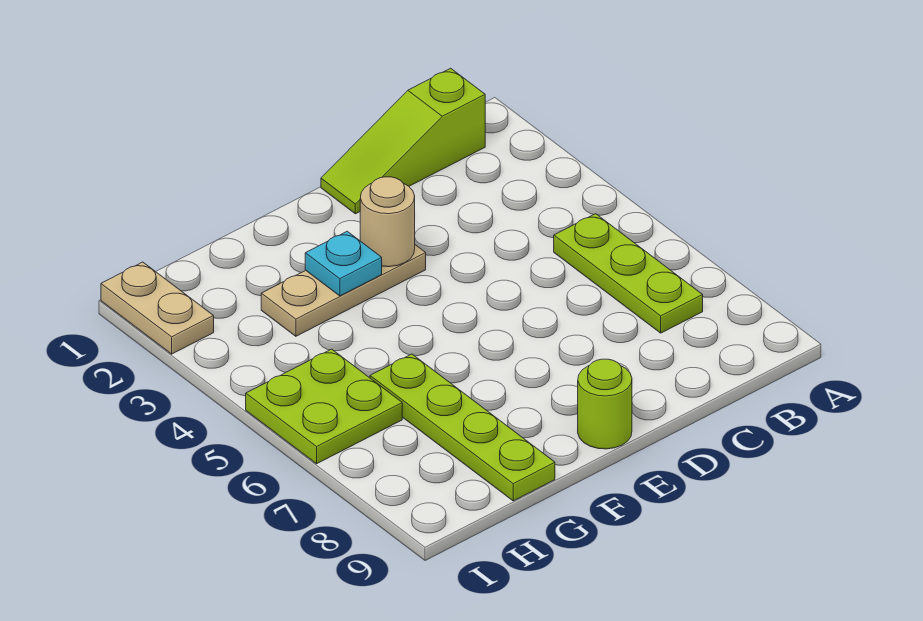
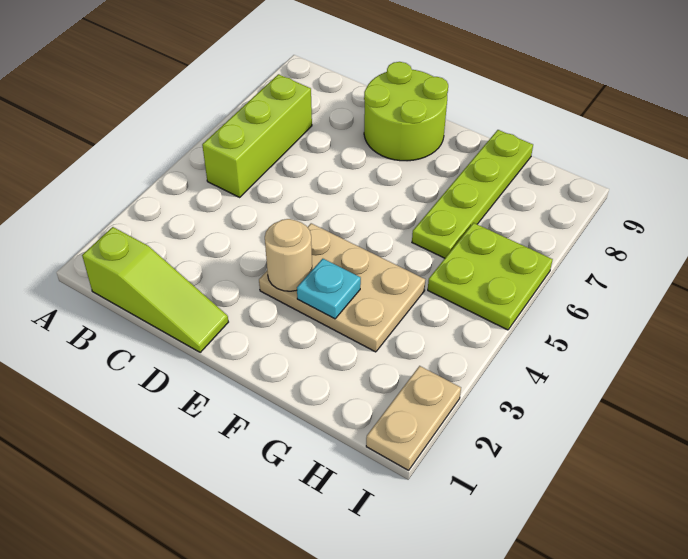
lime 1x3 plate [554,214,703,333] -> lime 1x3 brick [202,74,312,197]
tan 1x3 plate [261,245,426,336] -> tan 2x3 plate [259,223,425,352]
lime 1x1 round brick [578,359,632,449] -> lime 2x2 round brick [364,62,448,161]

